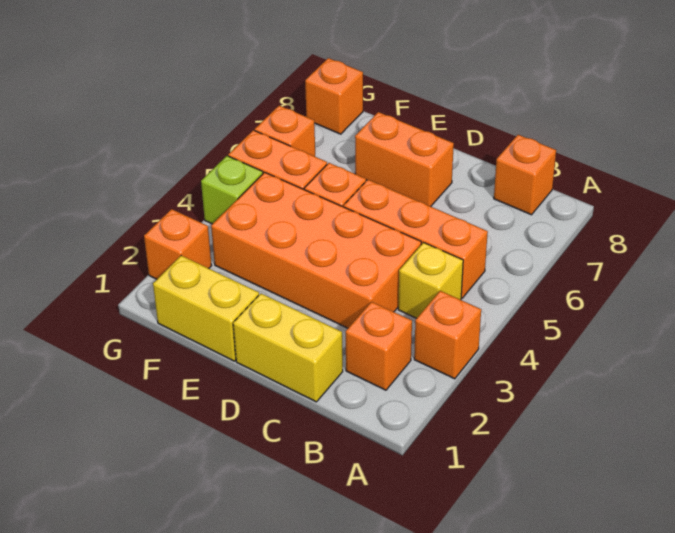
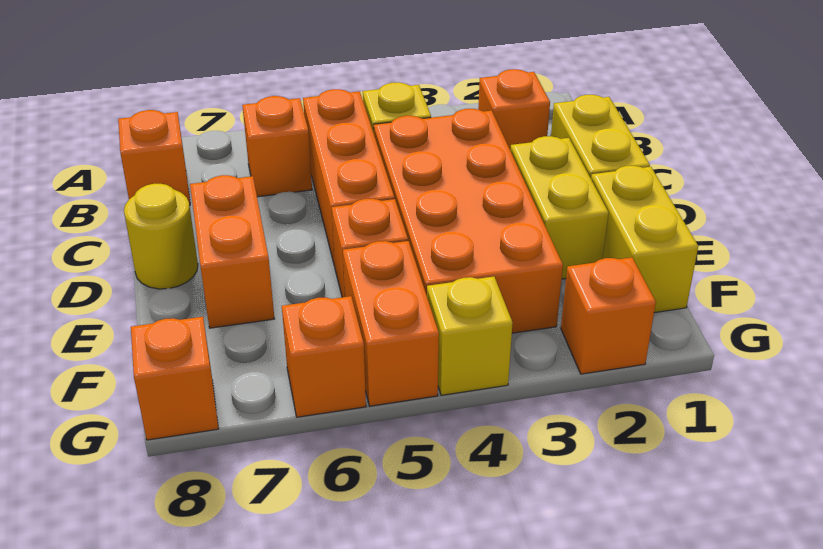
orange 1x1 brick [414,291,481,379] -> orange 1x1 brick moved to [242,96,312,197]
none -> yellow 1x2 brick [510,136,609,279]
none -> yellow 1x1 round brick [124,184,198,289]
lime 1x1 brick [201,156,263,224] -> yellow 1x1 brick [427,277,513,395]

